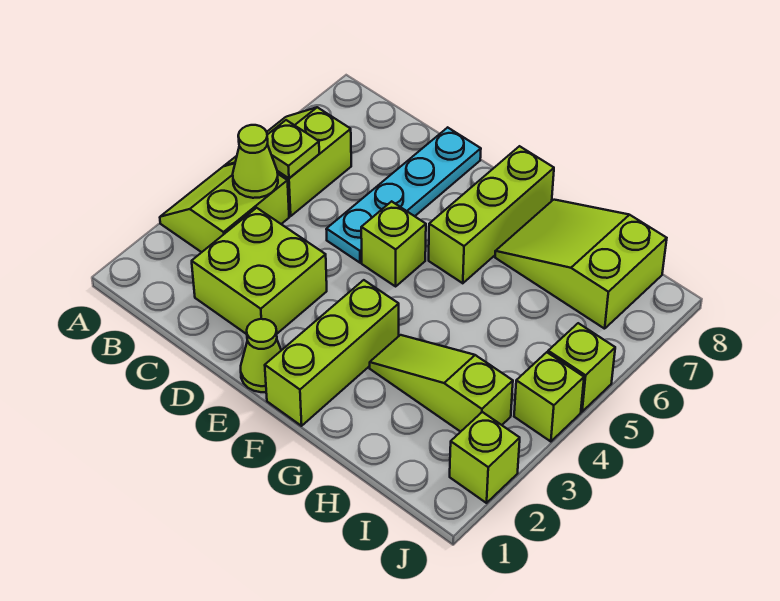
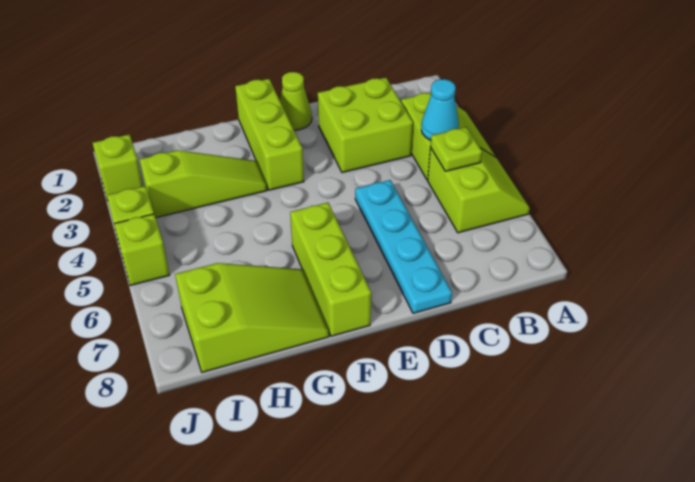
lime 1x1 cone [233,125,278,198] -> cyan 1x1 cone [421,79,459,140]
lime 1x1 brick [361,201,426,286] -> none

